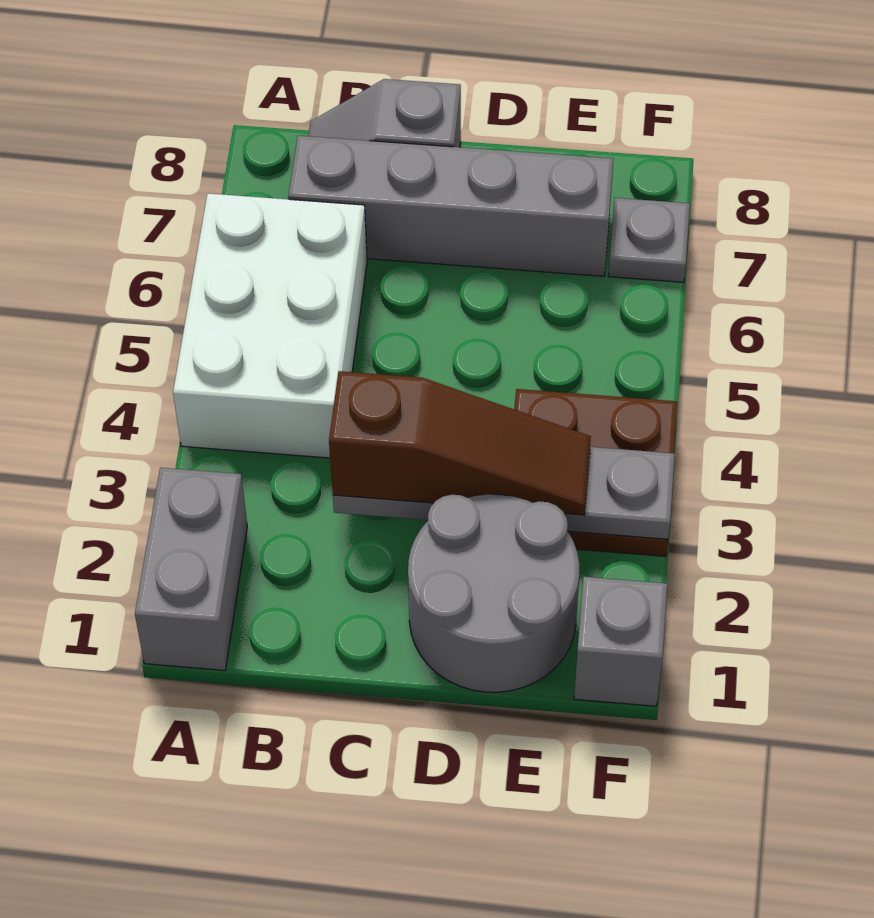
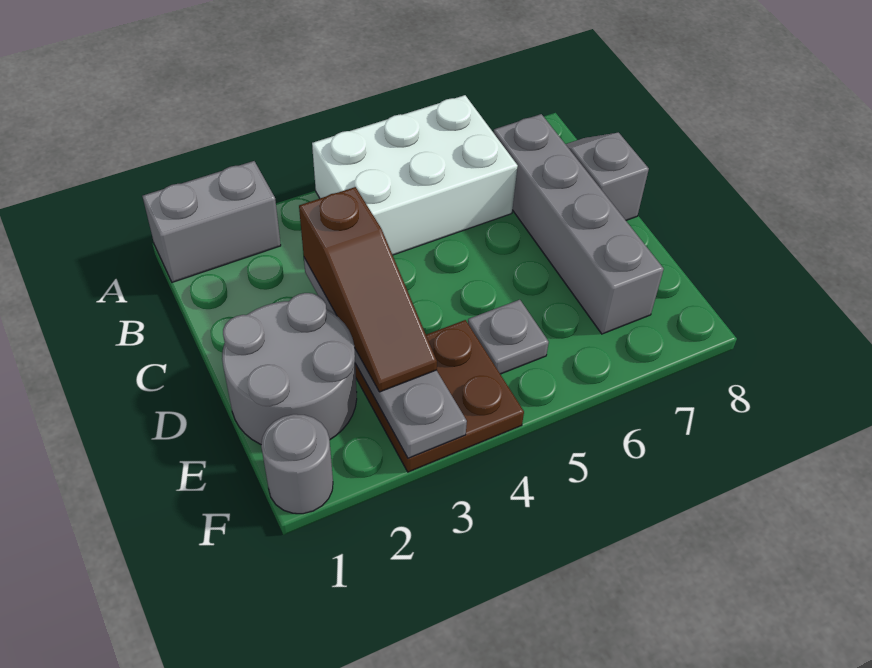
grey 1x1 brick [574,577,667,706] -> grey 1x1 round brick [261,414,333,514]
grey 1x1 plate [608,198,690,282] -> grey 1x1 plate moved to [468,300,549,374]

